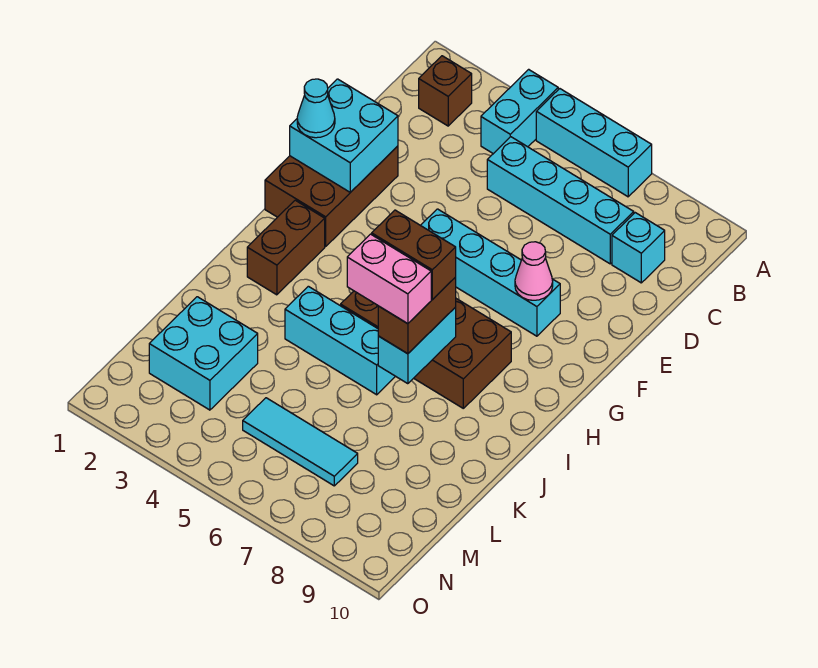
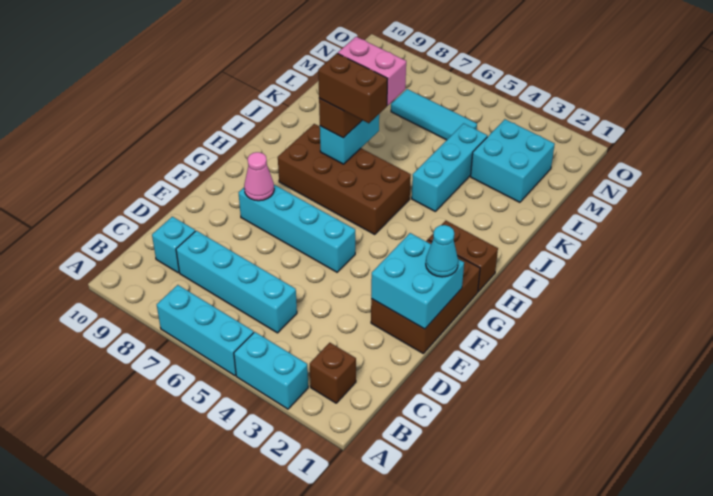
cyan 1x2 brick [481,69,558,154] -> cyan 1x2 brick turned to [234,332,308,409]
brown 1x2 brick [247,200,325,295] -> brown 1x2 brick turned to [428,221,498,292]
cyan 1x3 brick [285,286,395,395] -> cyan 1x3 brick turned to [412,123,487,211]

